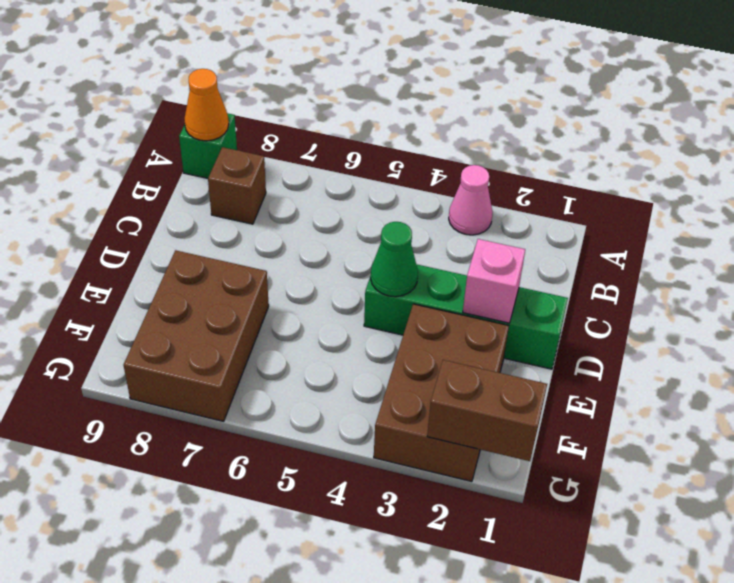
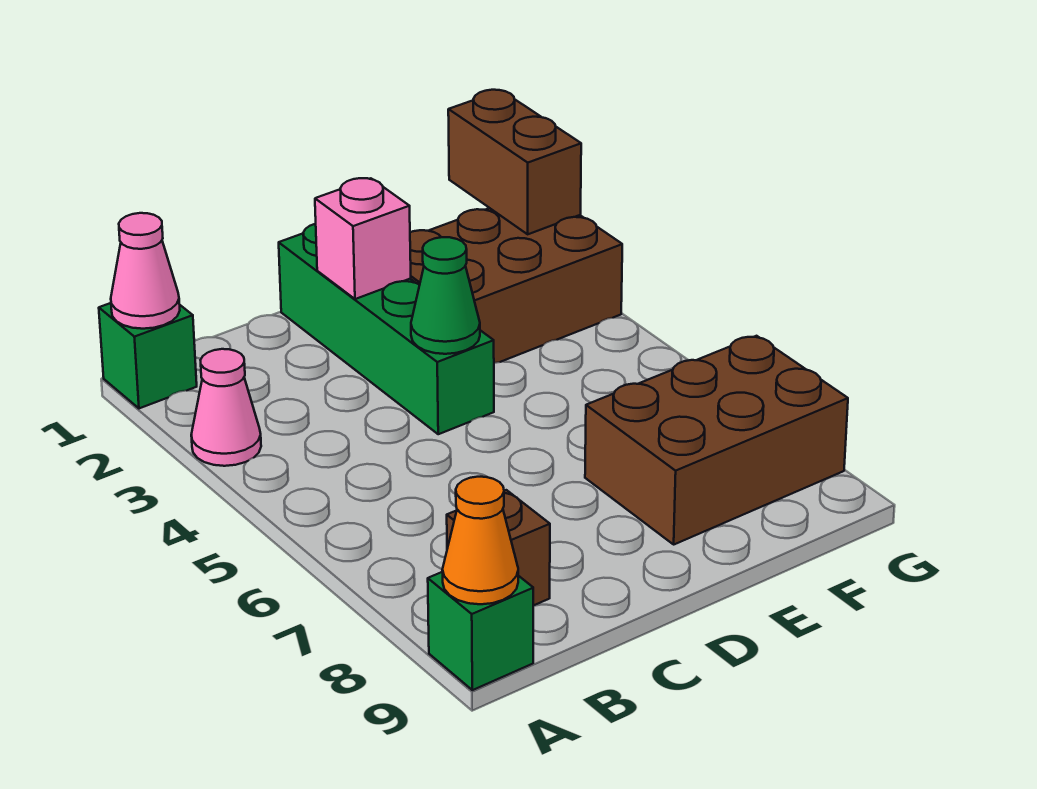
none -> green 1x1 brick [99,303,197,408]
none -> pink 1x1 cone [111,213,180,329]

